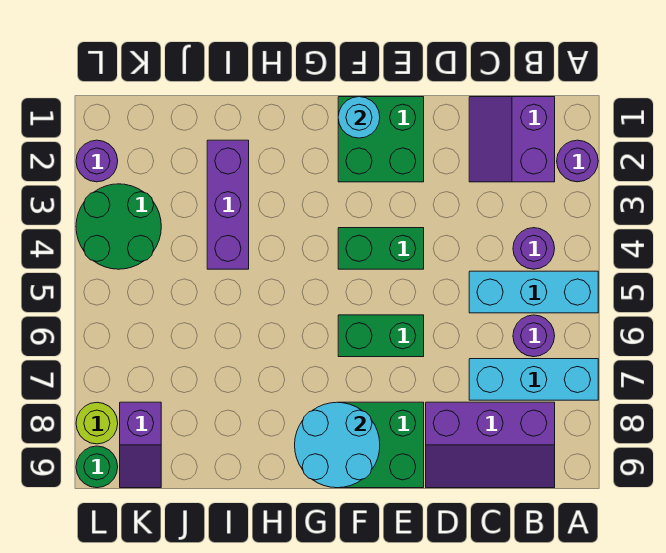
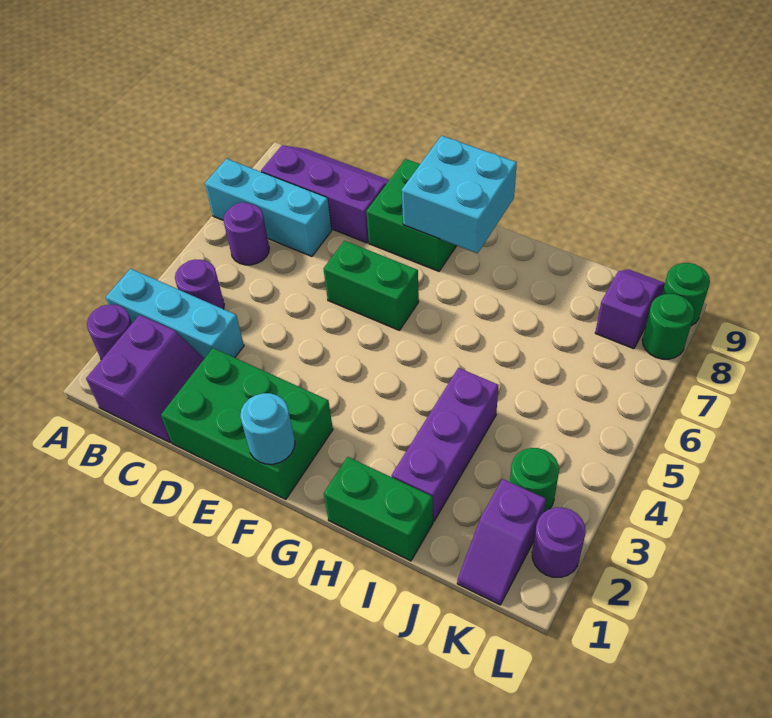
cyan 1x3 brick [469,271,598,313] -> cyan 1x3 brick moved to [106,269,244,359]
green 2x2 brick [338,97,424,182] -> green 2x3 brick [161,348,333,499]
green 1x2 brick [338,228,424,269] -> green 1x2 brick moved to [324,457,433,561]
cyan 2x2 round brick [295,402,380,488] -> cyan 2x2 brick [402,136,517,253]
none -> purple 1x2 slope [457,479,546,605]
green 2x2 round brick [76,184,161,269] -> green 1x1 round brick [510,448,559,512]
lime 1x1 round brick [76,403,118,444] -> green 1x1 round brick [642,294,694,359]

